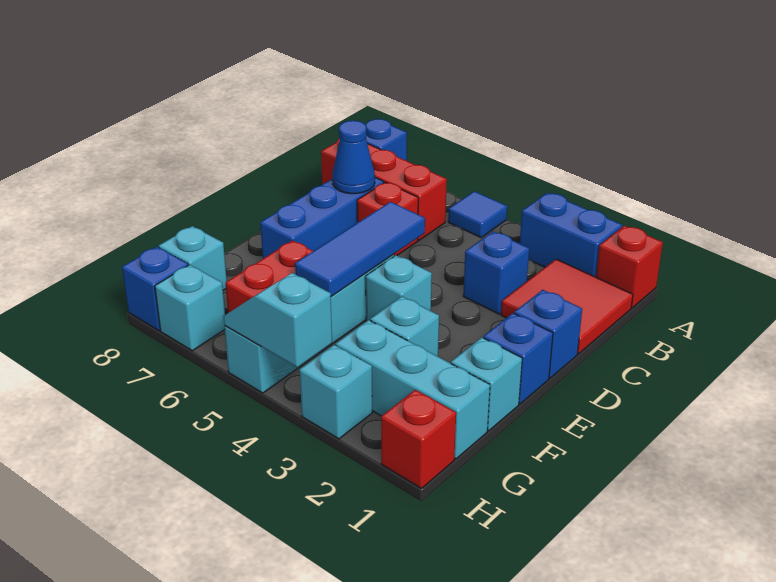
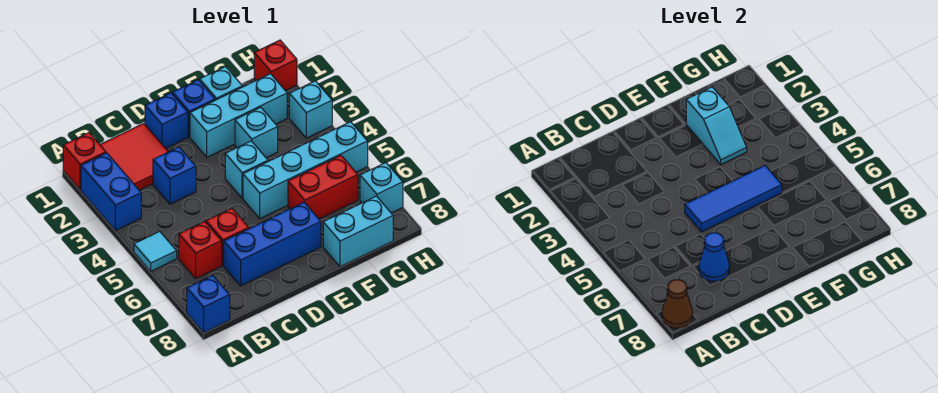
blue 1x1 tile [448,191,507,237] -> cyan 1x1 tile [134,231,177,271]
none -> brown 1x1 cone [662,280,693,328]
red 1x3 brick [321,138,447,240] -> red 1x1 brick [179,221,222,278]
cyan 1x3 brick [336,320,490,459] -> cyan 1x3 brick turned to [190,74,287,157]
cyan 1x1 brick [159,226,227,290] -> cyan 1x2 brick [323,196,393,267]
cyan 1x2 slope [223,273,332,367] -> cyan 1x2 slope moved to [686,87,747,164]
blue 1x1 brick [122,247,188,331] -> none

